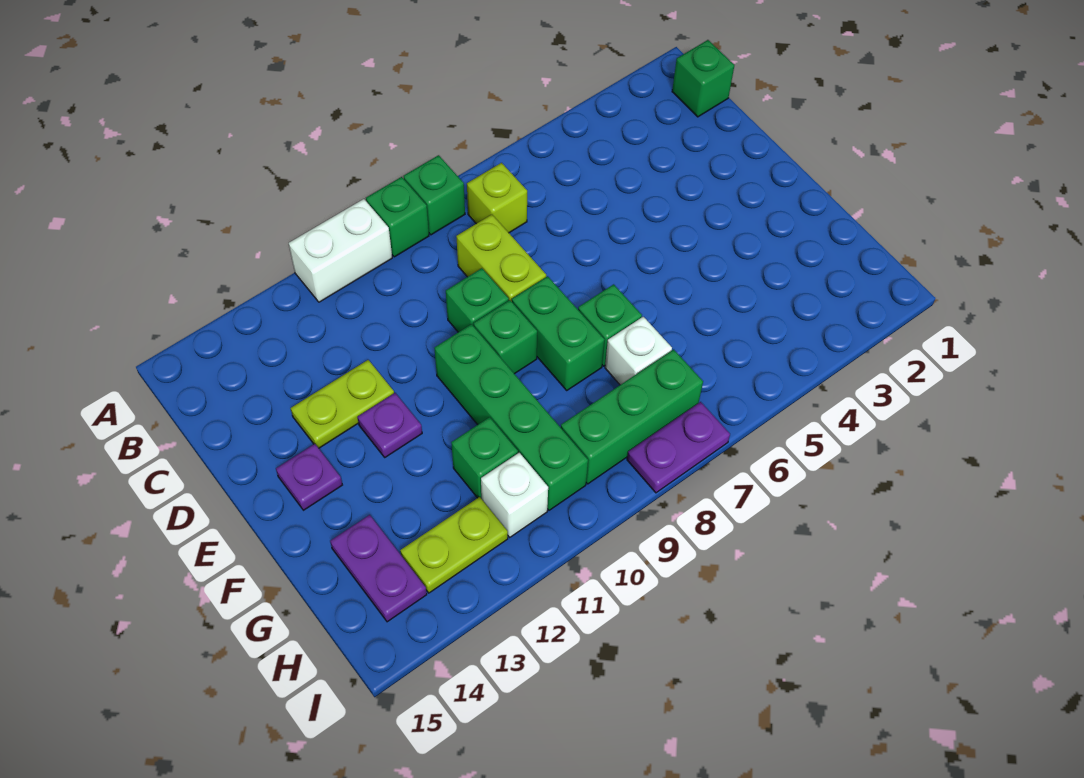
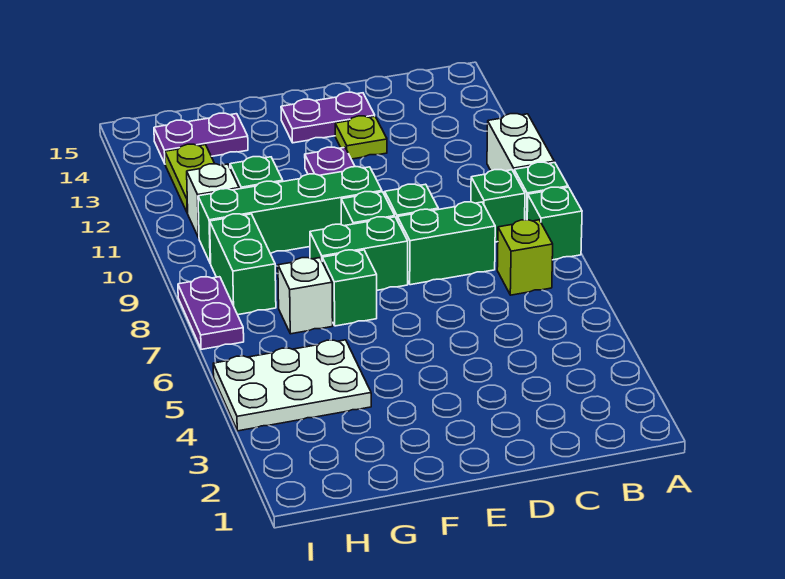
green 1x1 brick [672,40,734,117] -> green 1x1 brick moved to [471,170,525,242]
lime 1x2 brick [456,215,546,302] -> green 1x2 brick [398,202,495,285]
lime 1x2 plate [291,360,394,448] -> lime 1x1 plate [335,116,387,159]
purple 1x1 plate [276,444,342,510] -> purple 1x2 plate [281,92,375,143]
none -> white 2x3 plate [213,340,371,431]
green 1x3 brick [561,349,703,484] -> green 1x2 brick [210,214,276,315]

